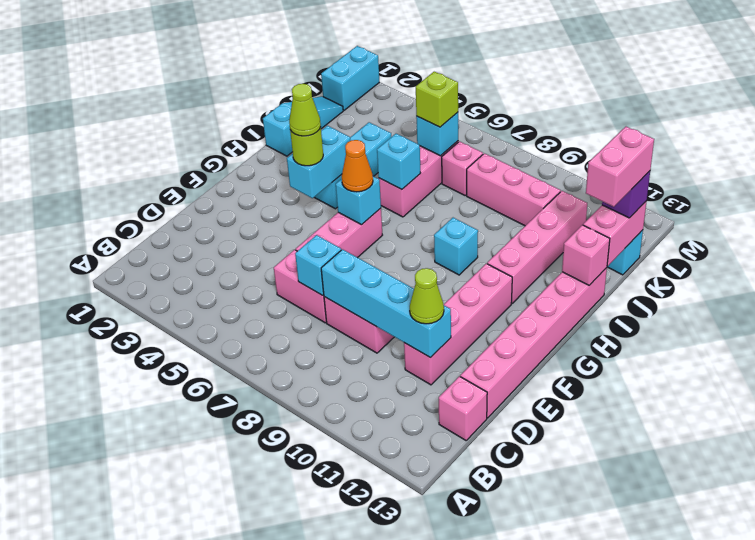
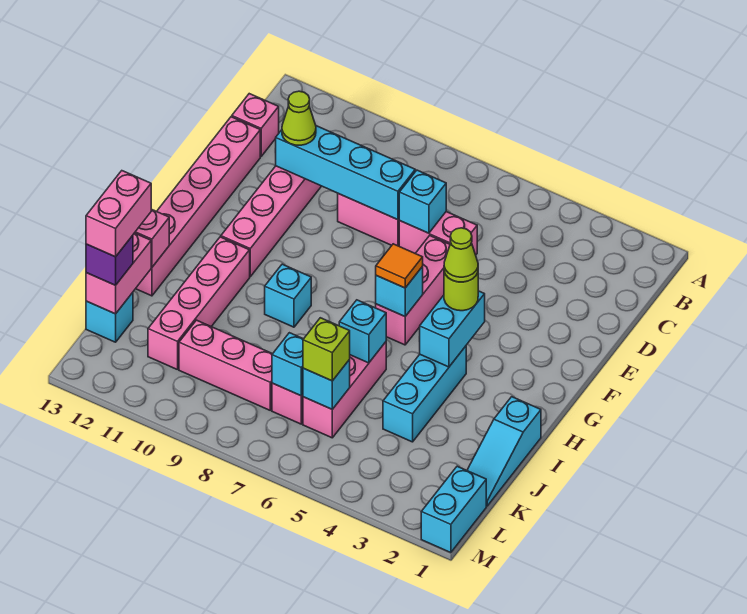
orange 1x1 cone [342,140,373,192] -> orange 1x1 tile [376,244,423,288]
none -> cyan 1x1 brick [272,333,303,396]

